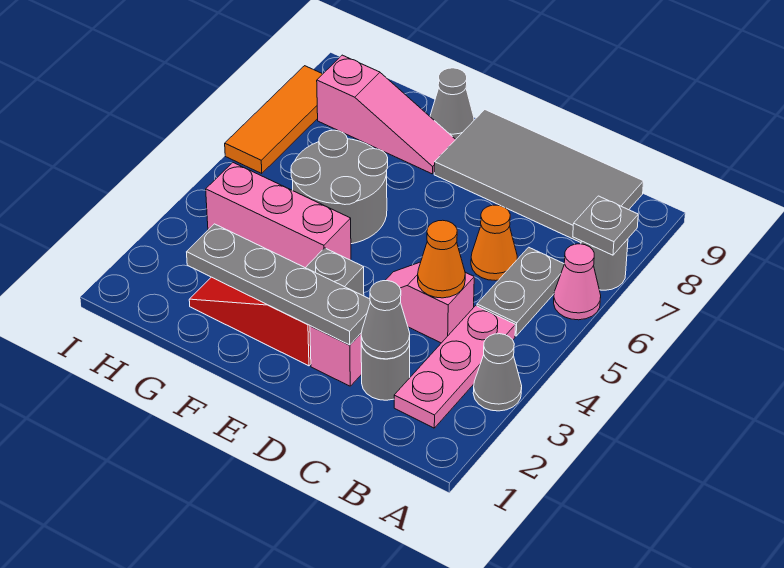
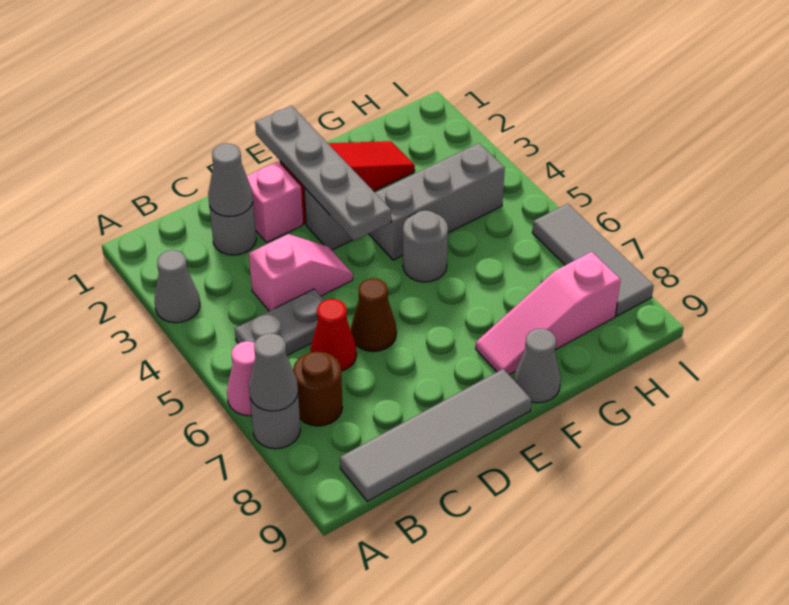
grey 1x1 plate [573,196,638,255] -> grey 1x1 cone [249,333,298,411]
pink 1x3 plate [394,306,515,428] -> none
grey 1x2 plate [477,247,564,336] -> grey 1x2 plate turned to [235,289,324,355]
none -> brown 1x1 round brick [293,352,343,426]
grey 2x4 tile [434,110,644,243] -> grey 1x4 tile [340,369,532,501]
orange 1x1 cone [418,220,465,298] -> none
orange 1x1 cone [471,205,517,281] -> red 1x1 cone [310,299,357,371]
grey 1x4 plate [187,224,370,345] -> grey 1x4 plate turned to [255,106,391,240]
none -> brown 1x1 cone [351,278,397,352]
pink 1x3 brick [206,163,351,268] -> grey 1x3 brick [369,143,505,260]
grey 2x2 round brick [291,130,388,244] -> grey 1x1 round brick [403,211,448,282]
orange 1x3 tile [225,66,322,174] -> grey 1x3 tile [532,204,654,316]

